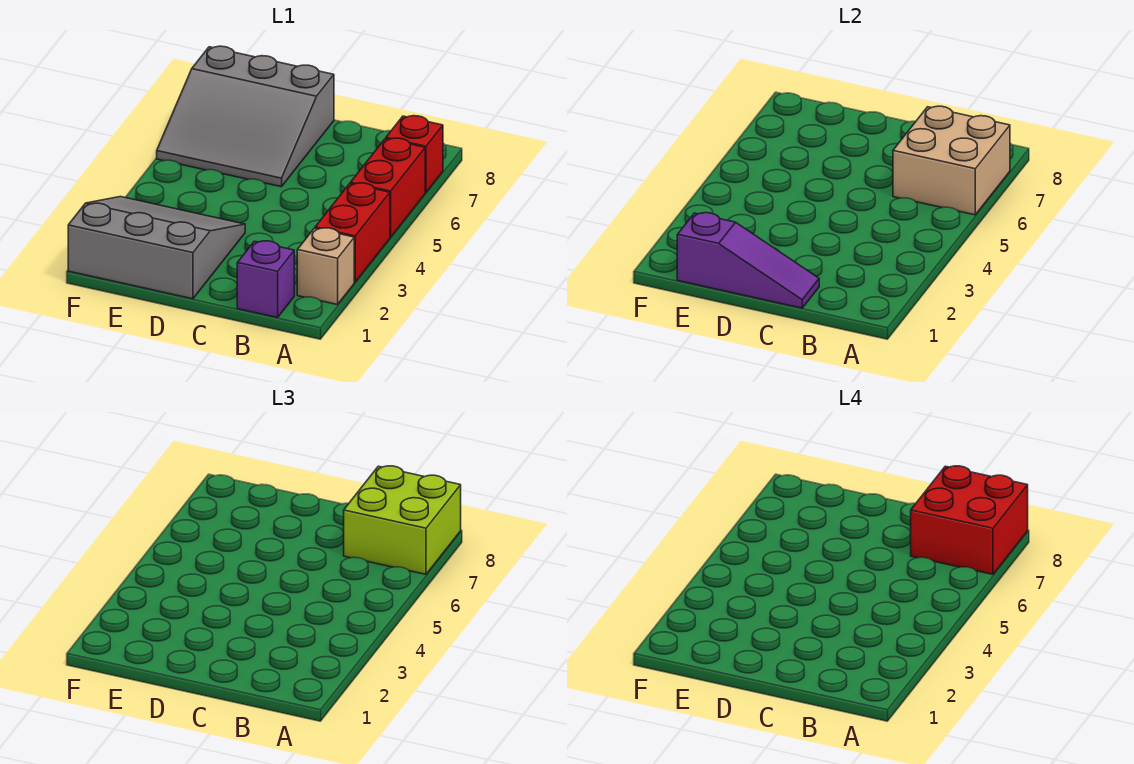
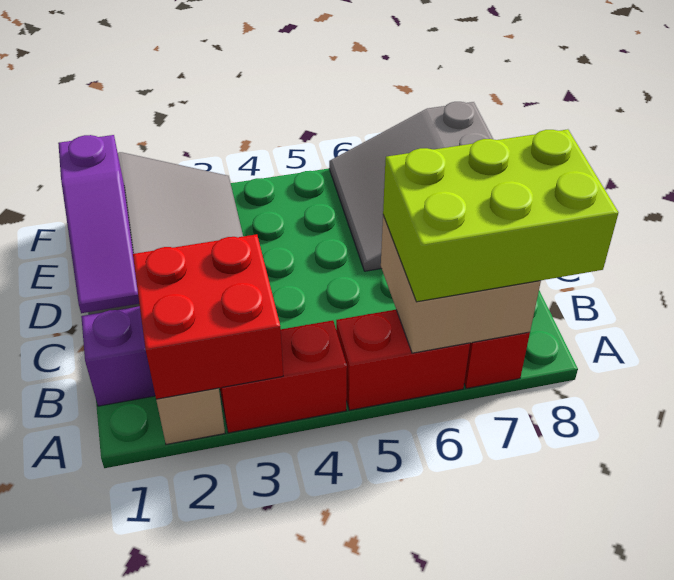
lime 2x2 brick [344,466,461,574] -> lime 2x3 brick [383,129,618,302]
red 2x2 brick [911,466,1028,574] -> red 2x2 brick moved to [133,234,283,399]

